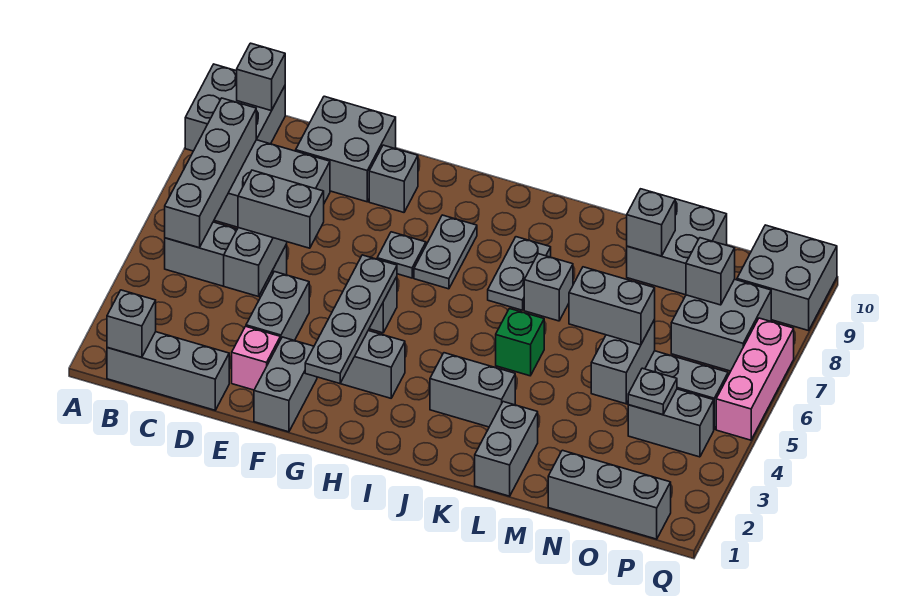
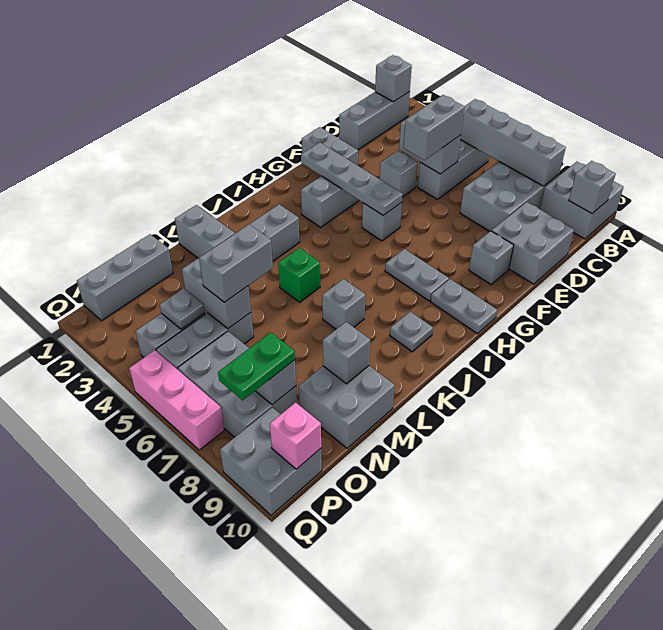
pink 1x1 brick [232,326,280,390] -> pink 1x1 brick moved to [270,403,321,469]
grey 1x2 brick [246,272,309,341] -> grey 1x1 brick [380,151,418,197]
grey 1x1 plate [377,232,426,278] -> grey 1x1 plate moved to [390,312,433,352]
grey 1x2 plate [488,237,551,310] -> grey 1x2 plate moved to [431,279,497,334]
grey 2x2 brick [671,279,771,371] -> grey 2x3 brick [178,331,297,437]
none -> green 1x2 plate [218,332,295,400]

